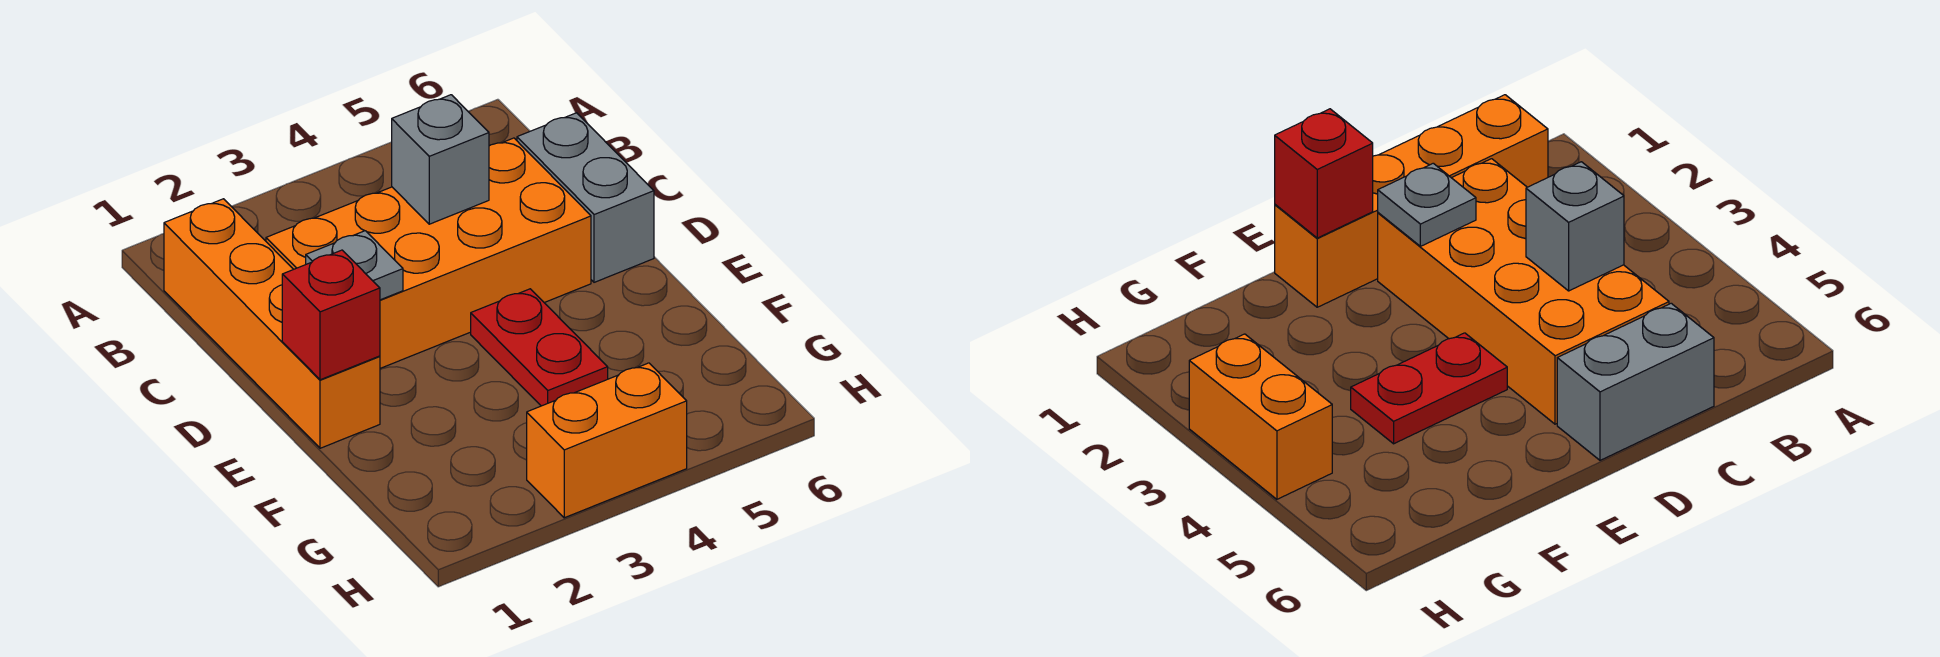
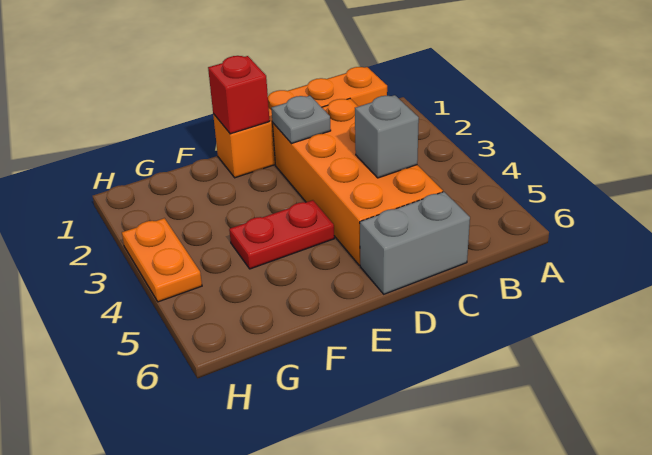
orange 1x2 brick [527,363,687,518] -> orange 1x2 plate [122,218,202,302]

